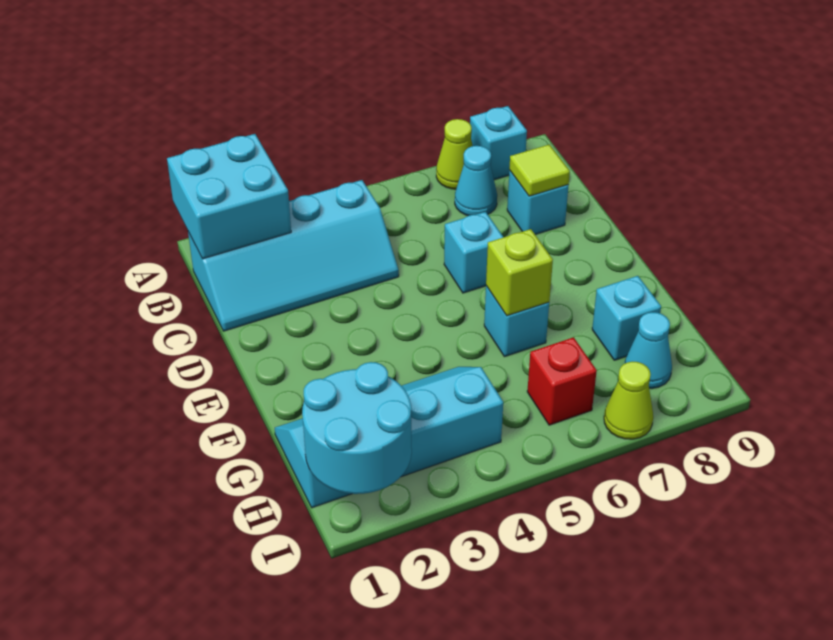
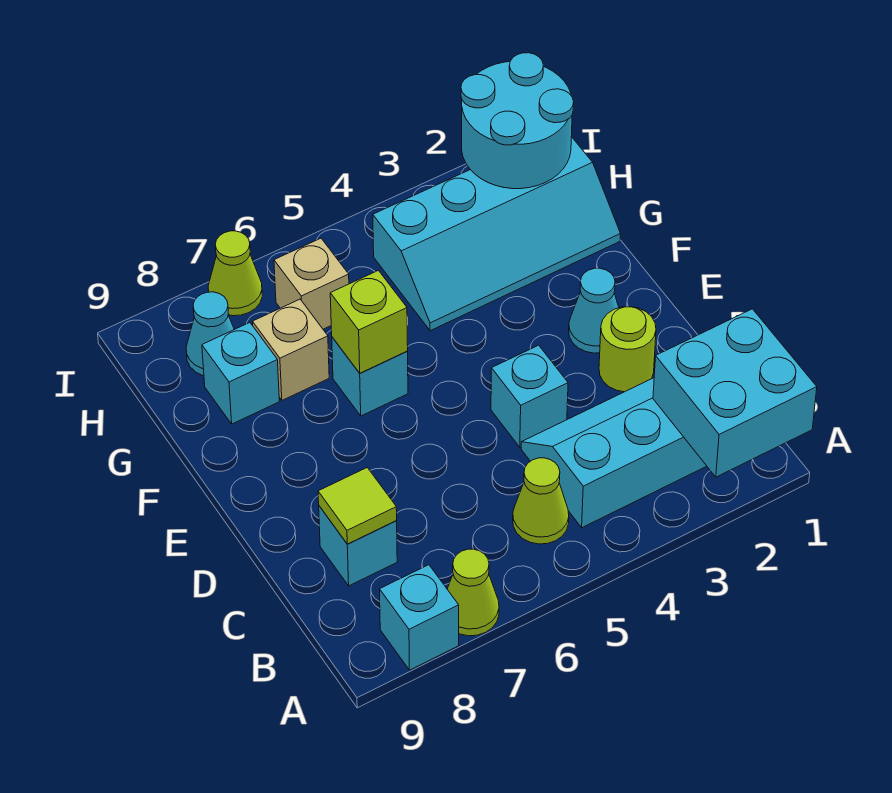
none -> lime 1x1 cone [513,458,569,544]
cyan 1x1 cone [455,146,497,216] -> cyan 1x1 cone moved to [569,268,619,353]
none -> lime 1x1 round brick [599,307,656,392]
cyan 1x1 brick [444,212,503,293] -> cyan 1x1 brick moved to [491,345,568,447]
none -> tan 1x1 brick [253,299,329,400]
red 1x1 brick [527,337,597,425] -> tan 1x1 brick [274,238,349,329]

